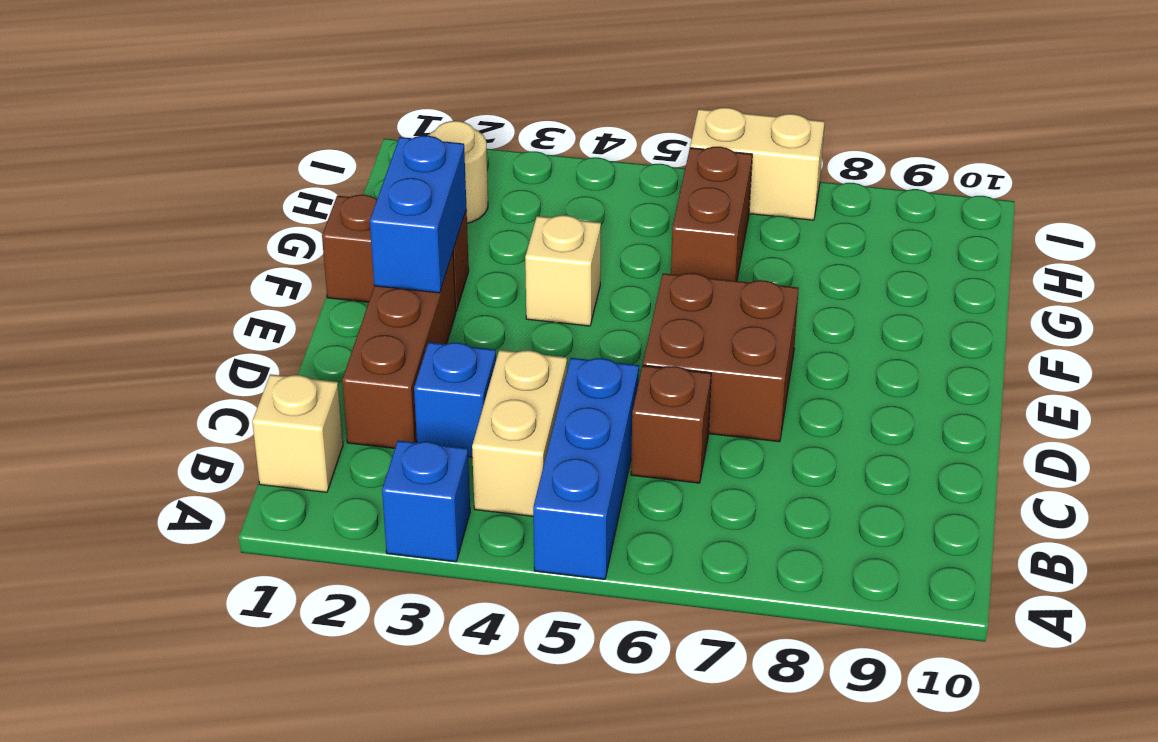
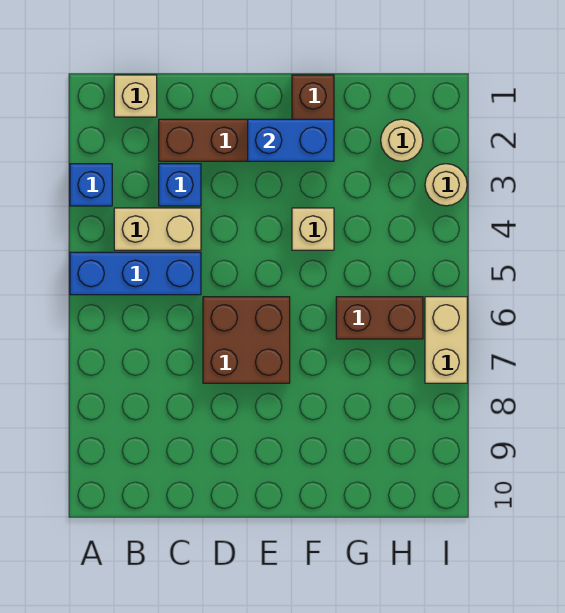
brown 1x1 brick [631,366,711,483] -> none
none -> tan 1x1 round brick [425,164,467,206]

